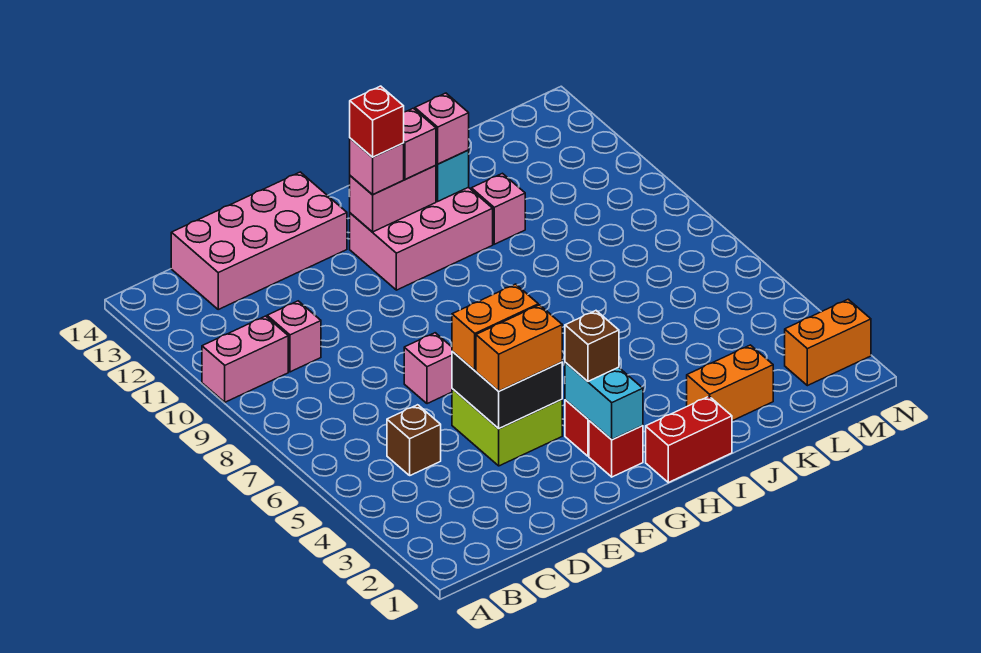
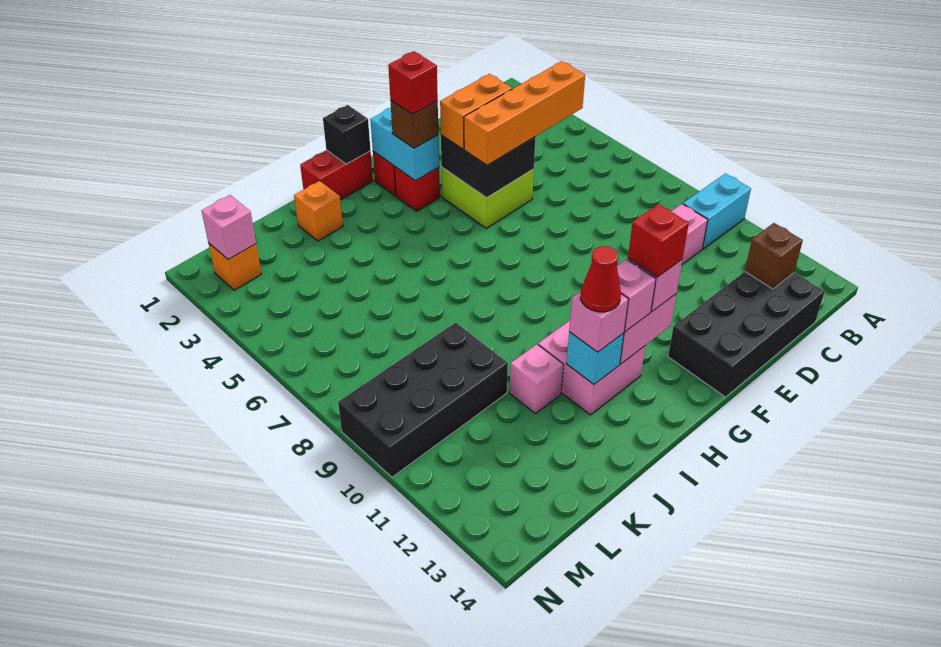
pink 1x2 brick [202,316,288,402] -> cyan 1x2 brick [683,174,751,249]
brown 1x1 brick [387,405,441,475] -> brown 1x1 brick moved to [745,223,803,289]
pink 2x4 brick [171,172,347,309] -> black 2x4 brick [668,272,824,397]
orange 1x2 brick [452,284,538,370] -> orange 1x4 brick [464,61,585,165]
pink 1x1 brick [404,333,452,404] -> pink 1x1 brick moved to [202,195,256,260]
none -> red 1x1 brick [388,51,438,114]
pink 2x3 brick [350,187,493,290] -> pink 2x2 brick [538,321,645,415]
none -> black 1x1 brick [323,105,370,164]
none -> red 1x1 cone [581,246,621,312]
orange 1x2 brick [687,345,773,421] -> orange 1x1 brick [294,181,343,241]
none -> black 2x4 brick [338,323,508,477]
orange 1x2 brick [785,299,871,386] -> orange 1x1 brick [209,244,261,290]

